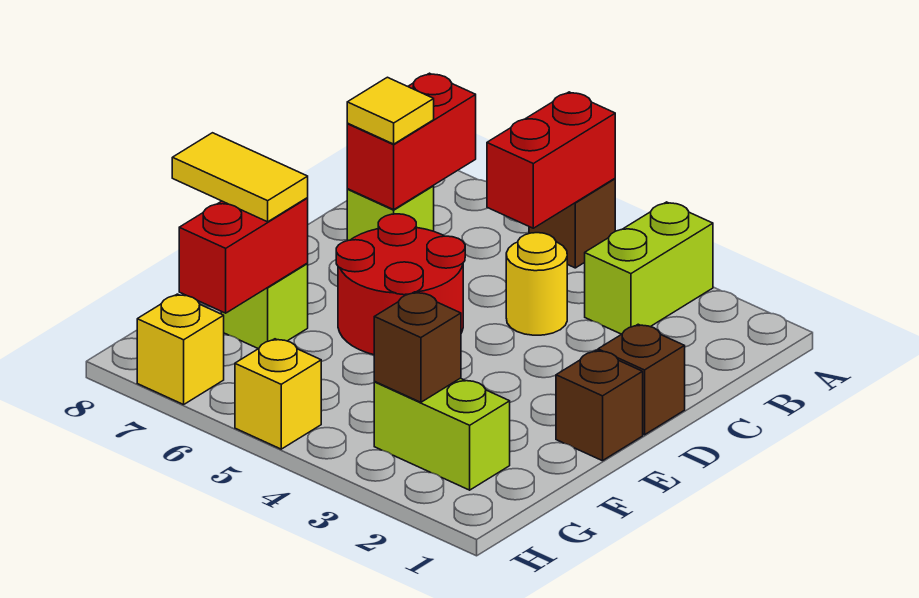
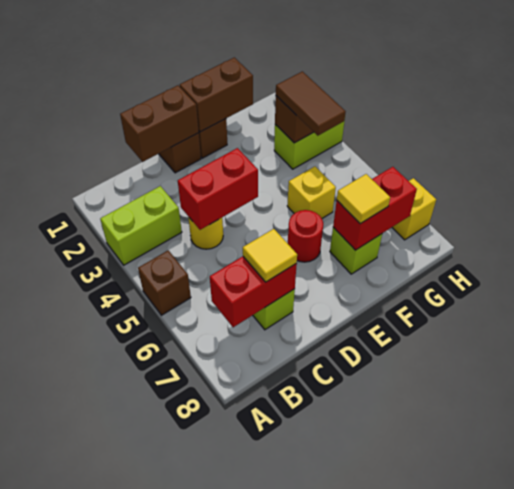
red 1x2 brick [487,92,615,228] -> red 1x2 brick moved to [178,148,258,230]
none -> brown 1x2 brick [120,85,199,162]
red 2x2 round brick [336,214,465,355] -> red 1x1 round brick [288,210,323,262]
none -> brown 1x2 brick [180,57,253,132]
yellow 1x2 tile [172,133,308,222] -> yellow 1x1 tile [337,174,390,224]
lime 1x2 brick [374,378,510,490] -> lime 1x2 brick turned to [274,122,344,169]
none -> brown 1x2 tile [276,71,346,136]
yellow 1x1 brick [235,339,321,449] -> yellow 1x1 brick moved to [287,166,336,218]

